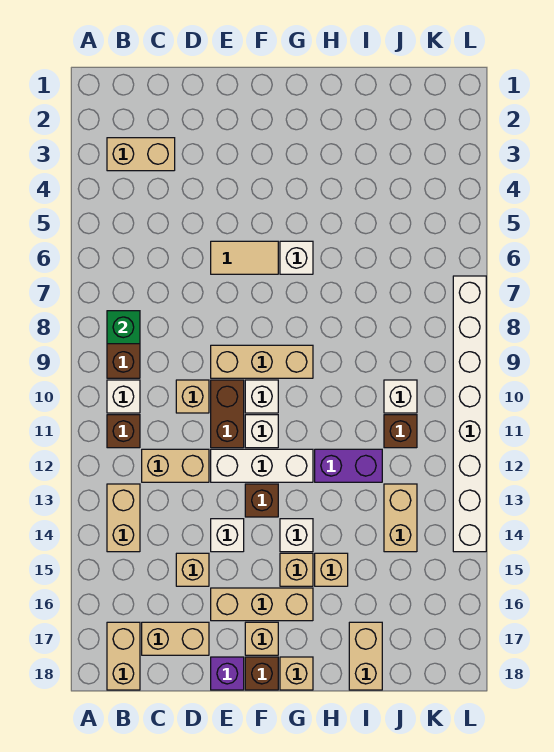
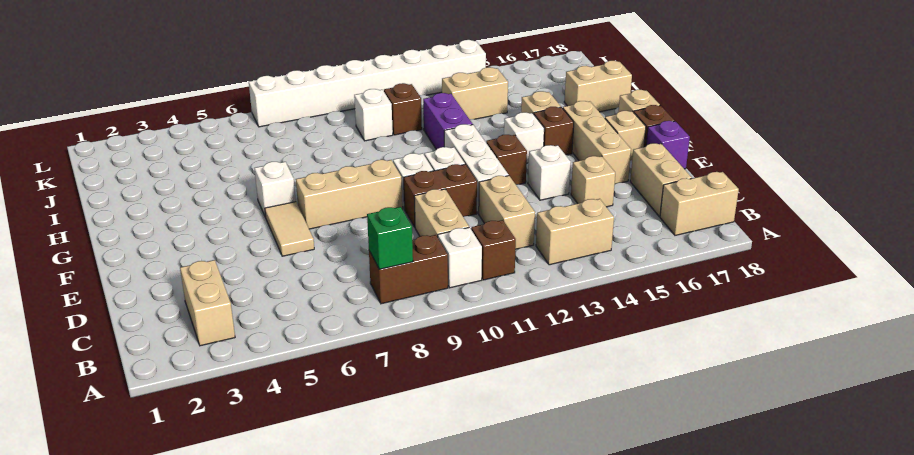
tan 1x1 brick [176,380,209,413] -> tan 1x2 brick [414,189,469,237]
tan 1x3 brick [211,345,313,378] -> tan 1x3 brick turned to [296,160,402,229]
tan 1x1 brick [280,553,313,586] -> brown 1x1 brick [534,107,574,155]

